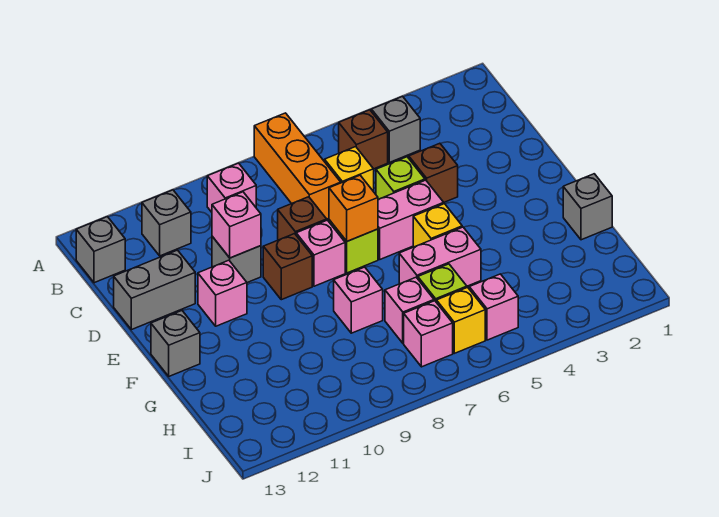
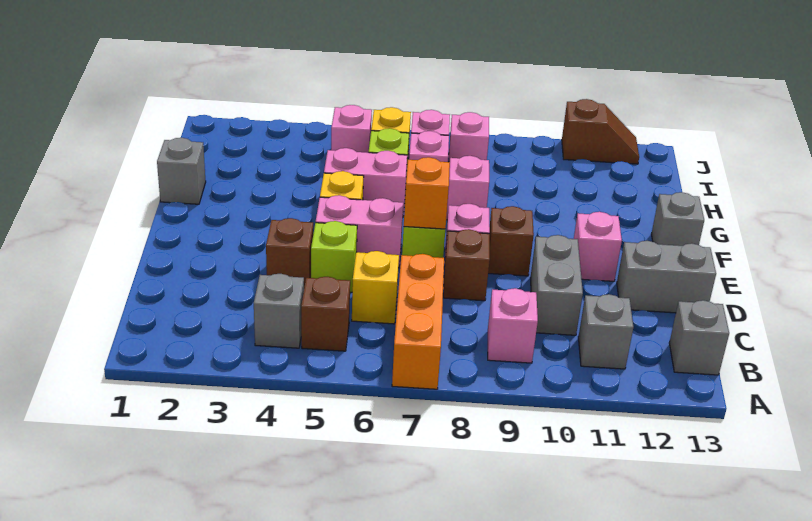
grey 1x1 brick [212,236,261,283] -> grey 1x2 brick [530,235,583,335]
pink 1x1 brick [212,192,261,258] -> pink 1x1 brick moved to [449,112,489,162]
none -> brown 1x2 slope [562,99,639,164]

